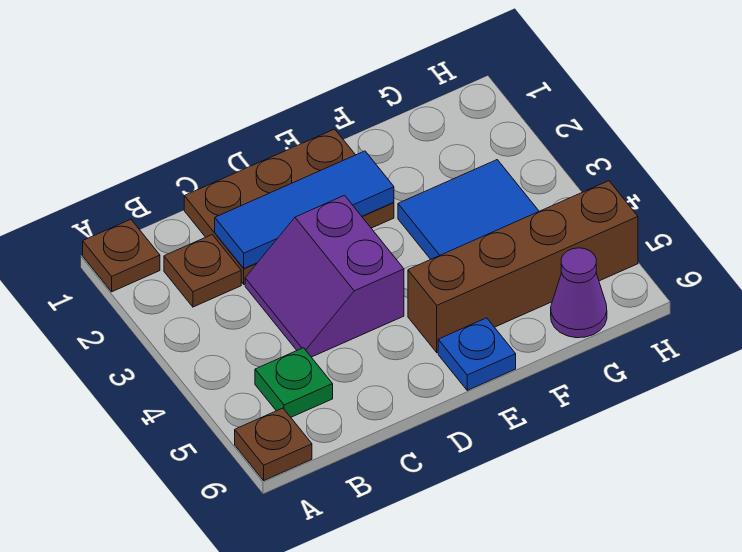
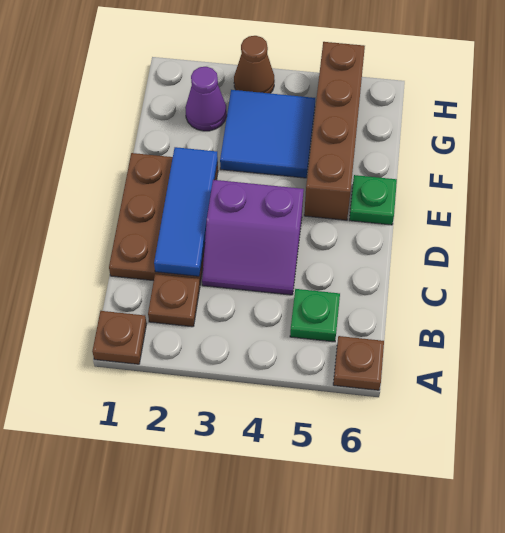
blue 1x1 plate [438,318,516,390] -> green 1x1 plate [349,175,397,225]
purple 1x1 cone [551,248,607,338] -> purple 1x1 cone moved to [185,67,227,131]
none -> brown 1x1 cone [234,36,275,93]

